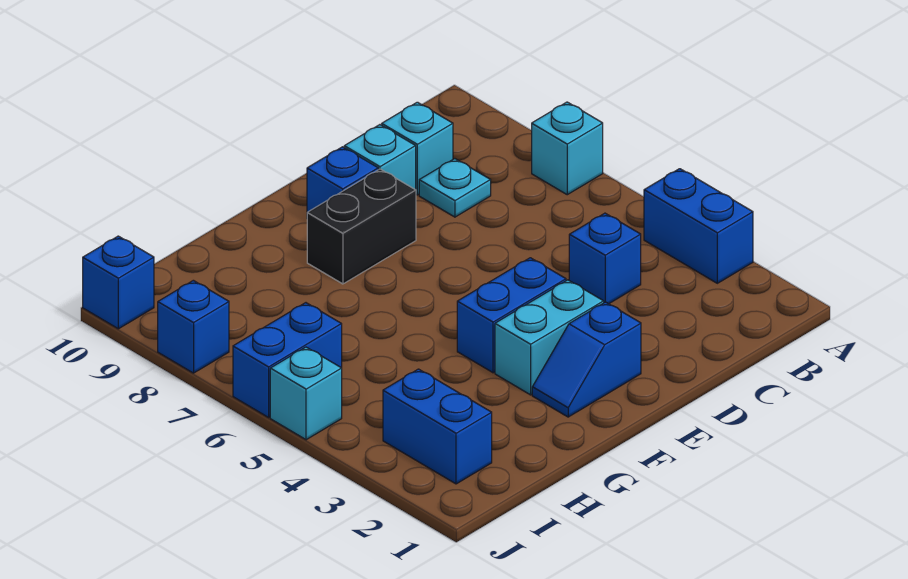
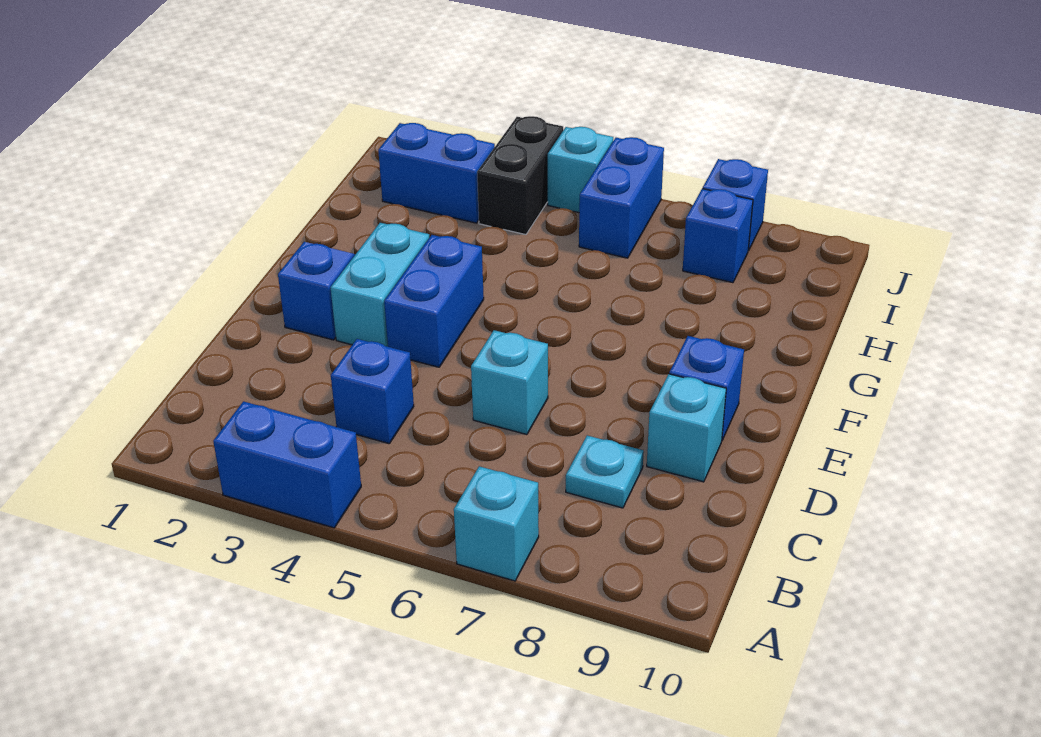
cyan 1x1 brick [382,102,453,195] -> cyan 1x1 brick moved to [471,330,548,435]
black 1x2 brick [307,169,416,284] -> black 1x2 brick moved to [477,116,563,235]
blue 1x1 brick [83,236,154,329] -> blue 1x1 brick moved to [683,189,753,283]

